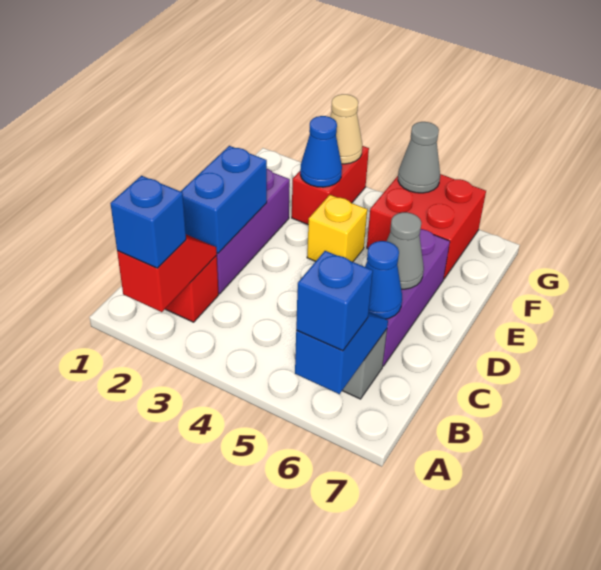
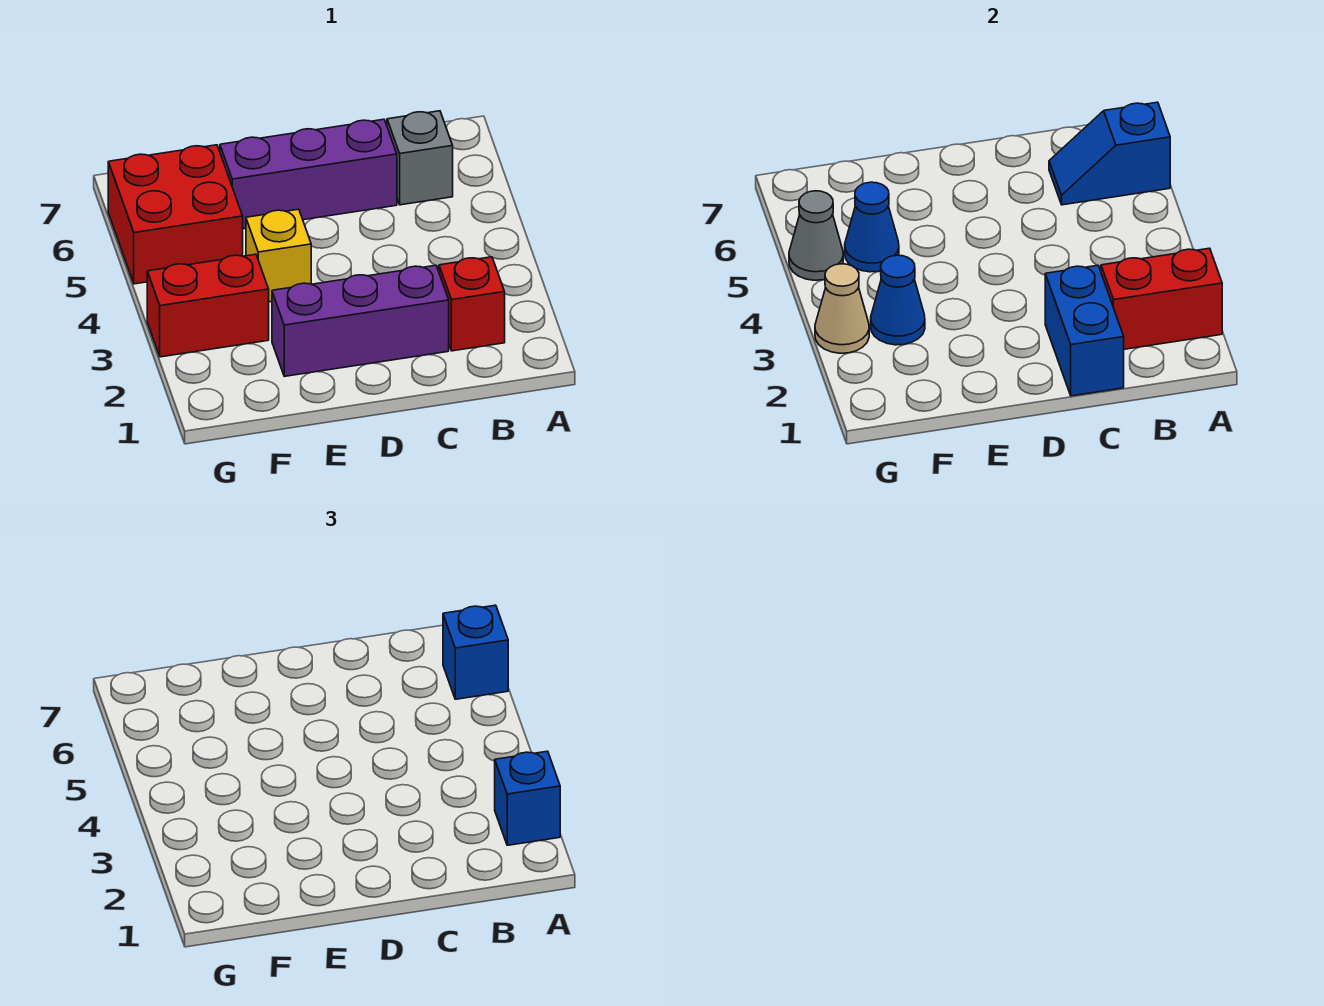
red 1x2 slope [117,235,217,312] -> red 1x2 brick [1101,248,1222,349]
blue 1x2 brick [181,146,267,253] -> blue 1x2 brick turned to [1045,265,1124,396]
blue 1x1 cone [365,241,402,319] -> blue 1x1 cone moved to [845,182,899,272]
grey 1x1 cone [387,212,424,289] -> none

